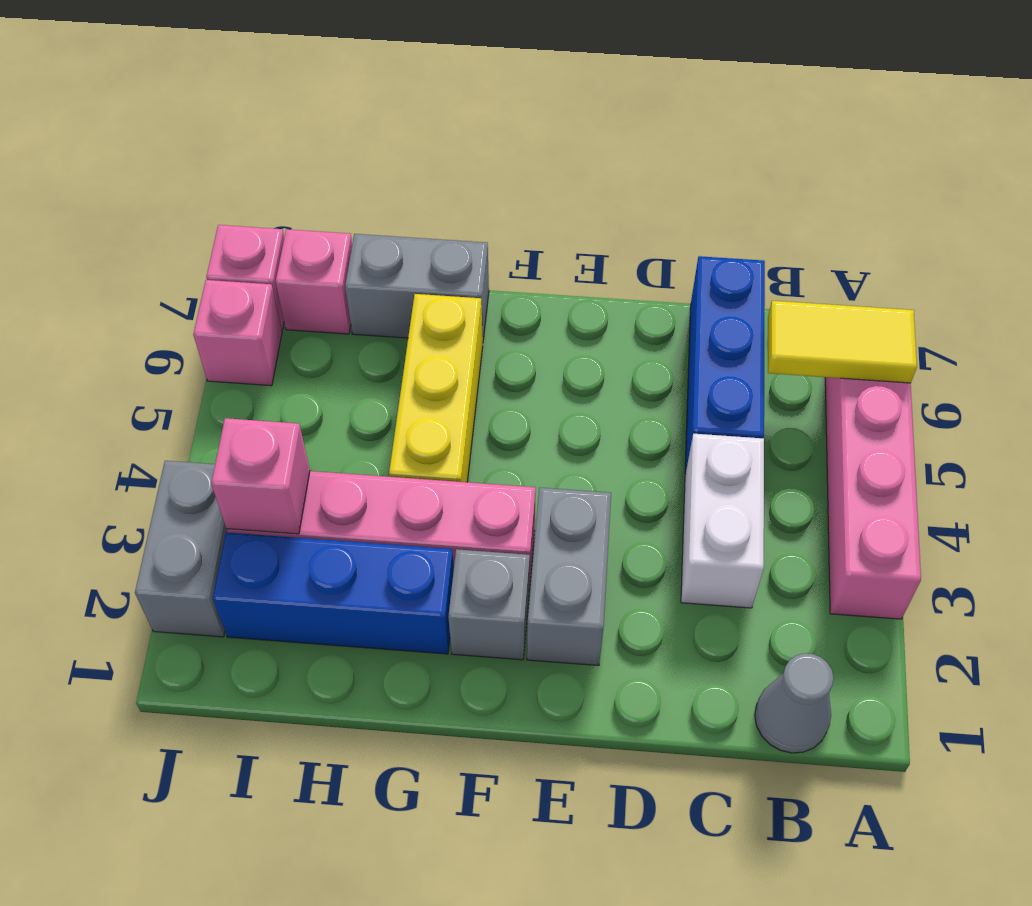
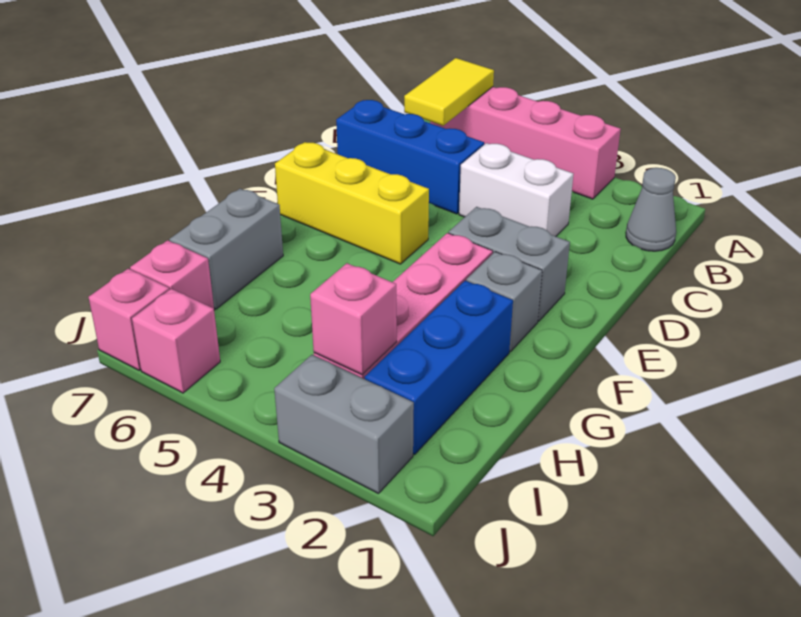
yellow 1x3 brick [389,294,483,482] -> yellow 1x3 brick moved to [275,142,429,264]

